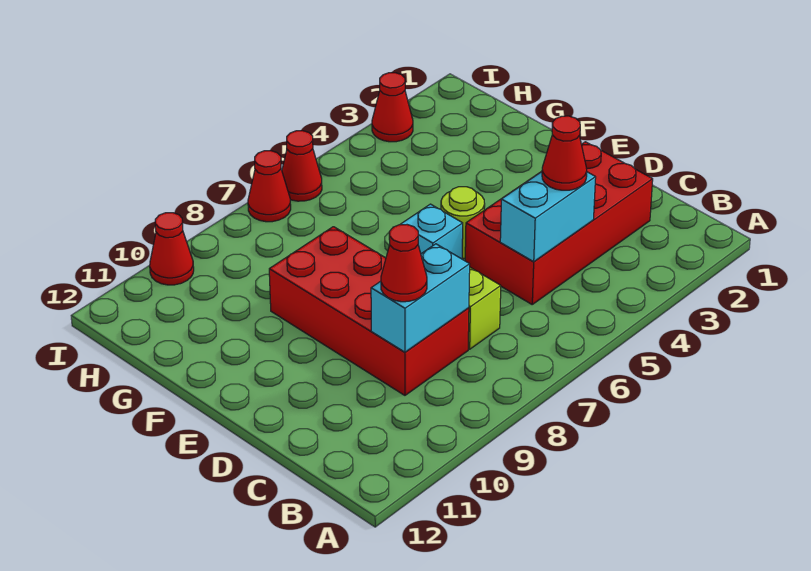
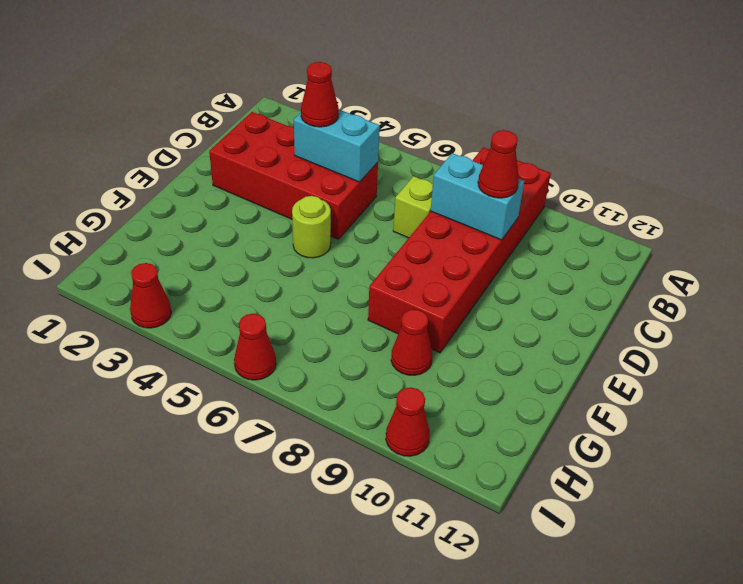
red 2x4 brick [269,227,469,395] -> red 2x6 brick [368,147,551,353]
cyan 1x1 brick [401,204,463,259] -> none
red 1x1 cone [248,151,291,222] -> red 1x1 cone moved to [391,309,432,375]

